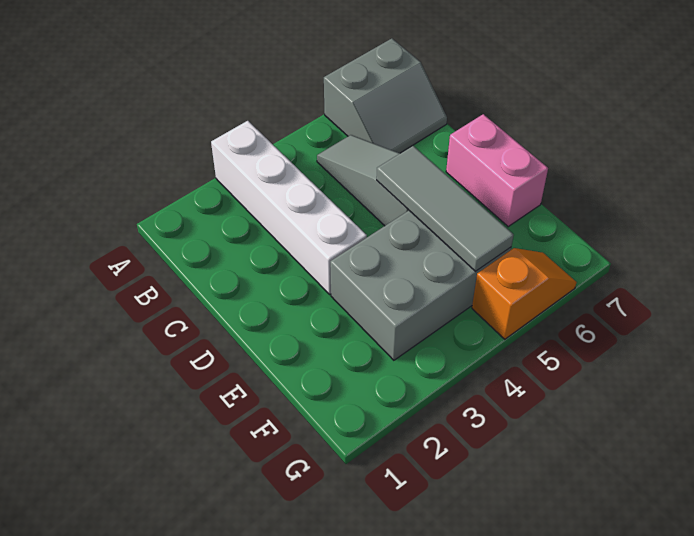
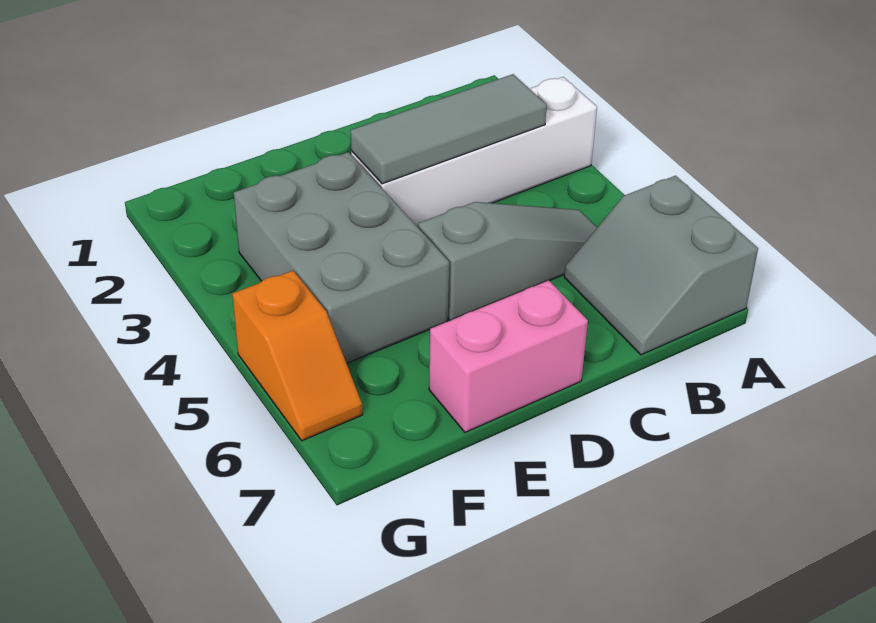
grey 1x3 tile [377,146,514,271] -> grey 1x3 tile moved to [351,74,547,184]

